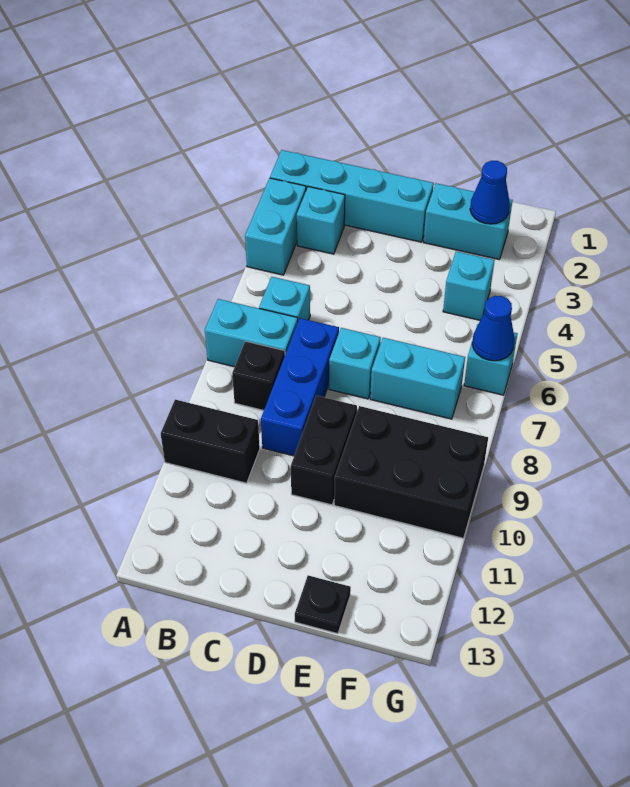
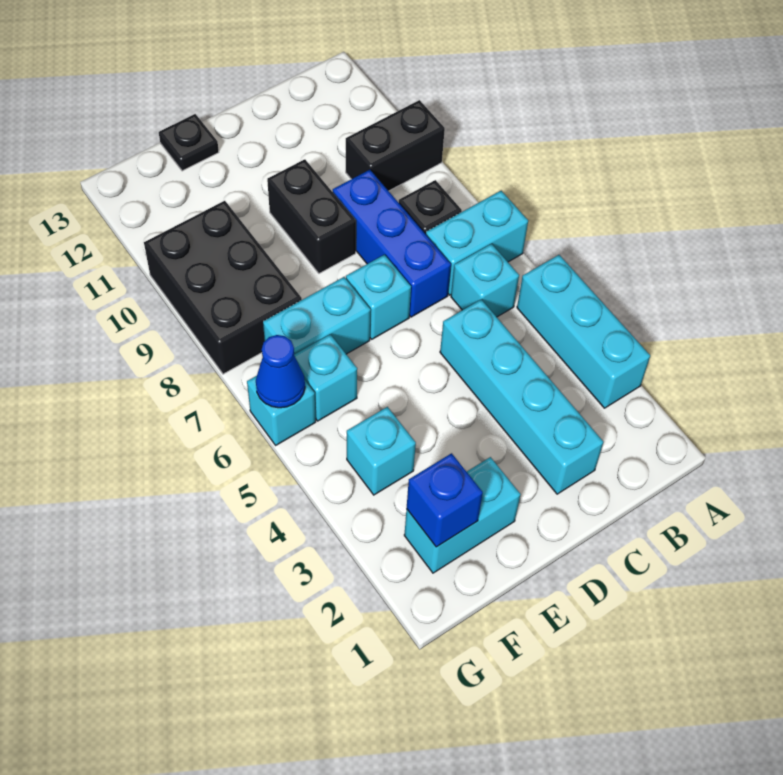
cyan 1x4 brick [270,150,434,242] -> cyan 1x4 brick turned to [440,299,603,494]
cyan 1x2 brick [245,178,306,275] -> cyan 1x3 brick [517,255,650,408]
cyan 1x1 brick [297,187,345,254] -> cyan 1x1 brick moved to [294,334,357,421]
black 2x3 brick [334,406,488,538] -> black 2x3 brick turned to [144,201,302,374]
blue 1x1 cone [470,161,510,224] -> blue 1x1 brick [407,453,483,547]

